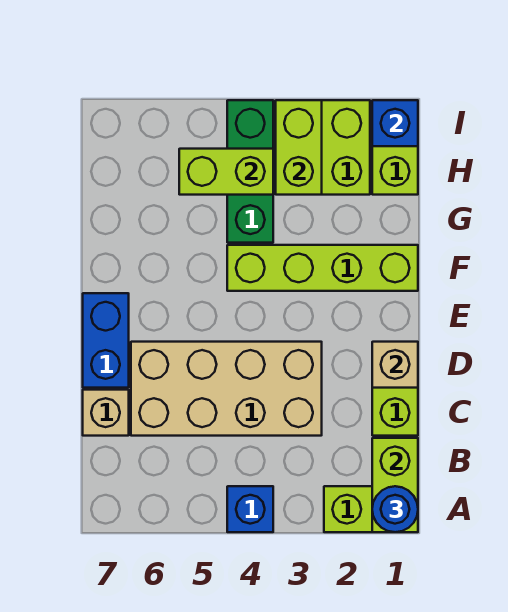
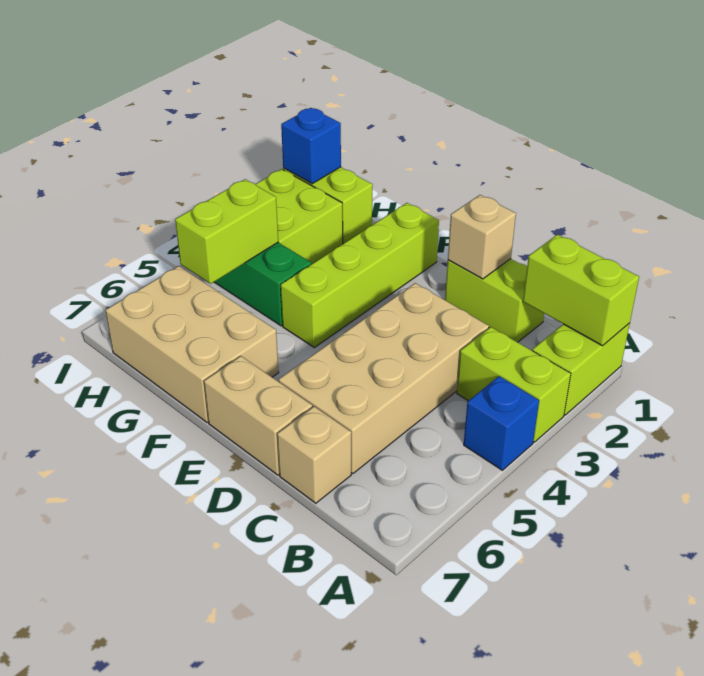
blue 1x1 round brick [372,486,418,532] -> none
blue 1x2 brick [83,293,129,388] -> tan 1x2 brick [204,356,312,475]
none -> tan 2x3 brick [106,266,279,422]
lime 1x2 brick [276,100,322,195] -> lime 1x2 brick moved to [457,327,571,442]

